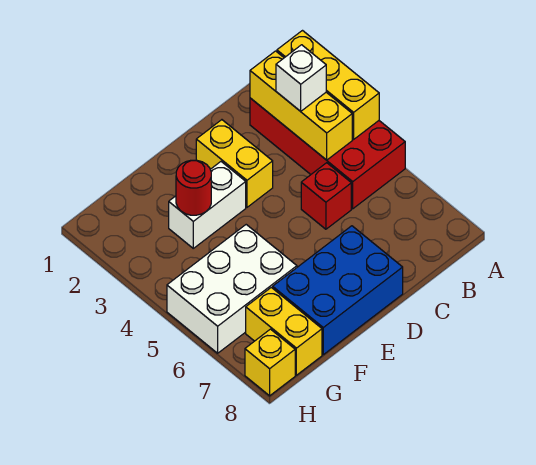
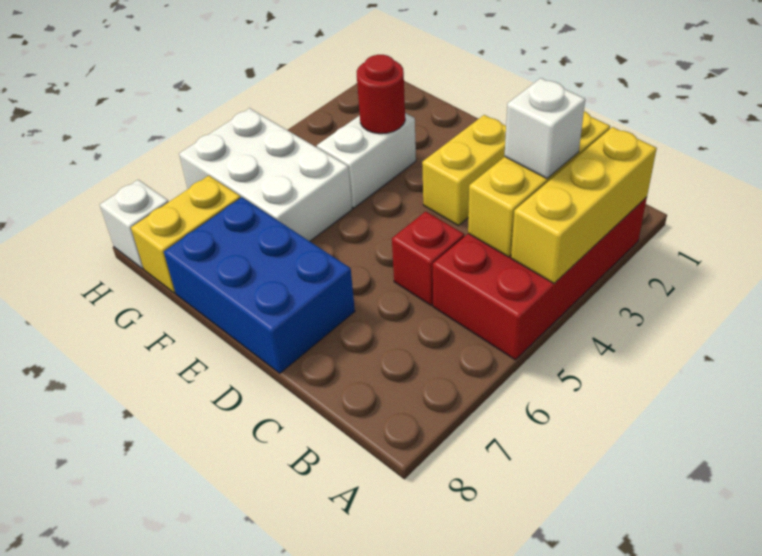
white 1x2 brick [169,162,246,248] -> white 1x2 brick turned to [317,113,416,208]
yellow 1x1 brick [245,329,295,396] -> white 1x1 brick [100,180,168,269]

